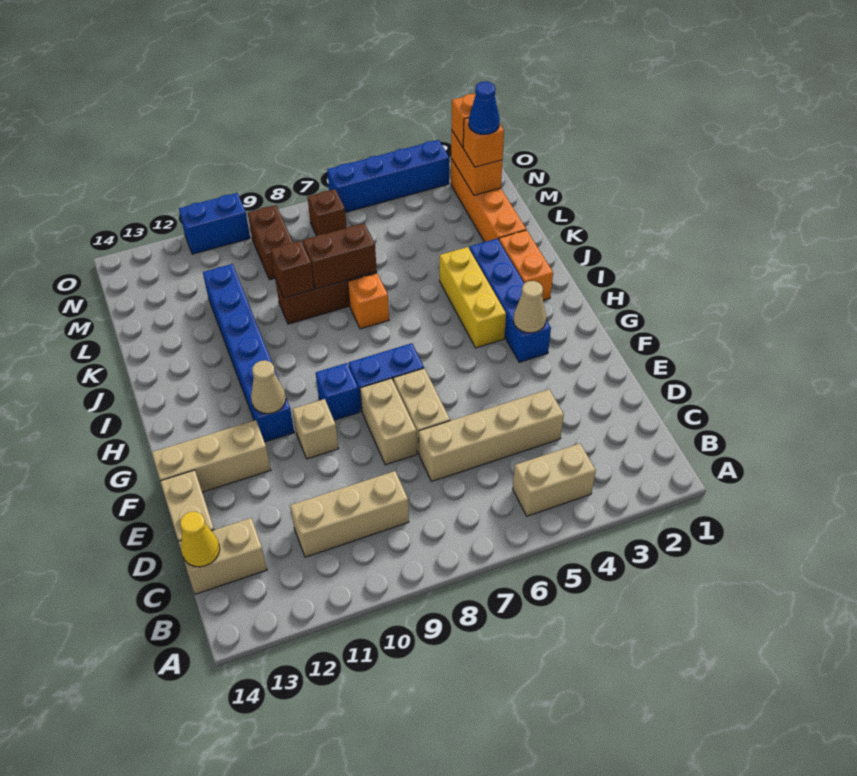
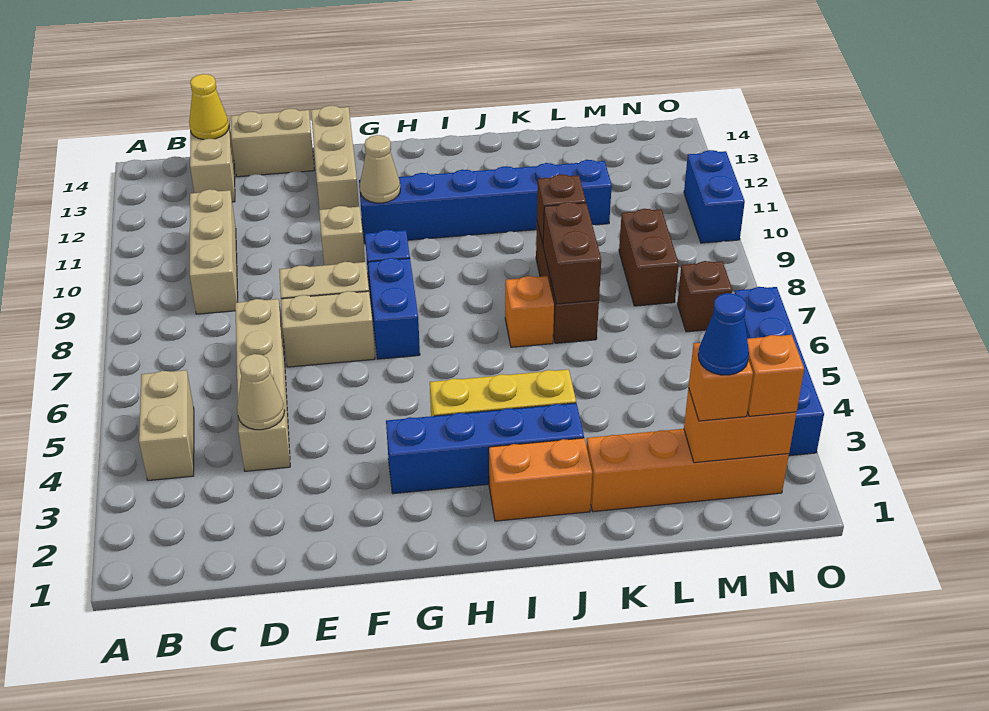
tan 1x1 cone [514,281,546,333] -> tan 1x1 cone moved to [237,354,285,430]
brown 1x2 brick [248,205,293,280] -> brown 1x2 brick turned to [619,209,679,306]

